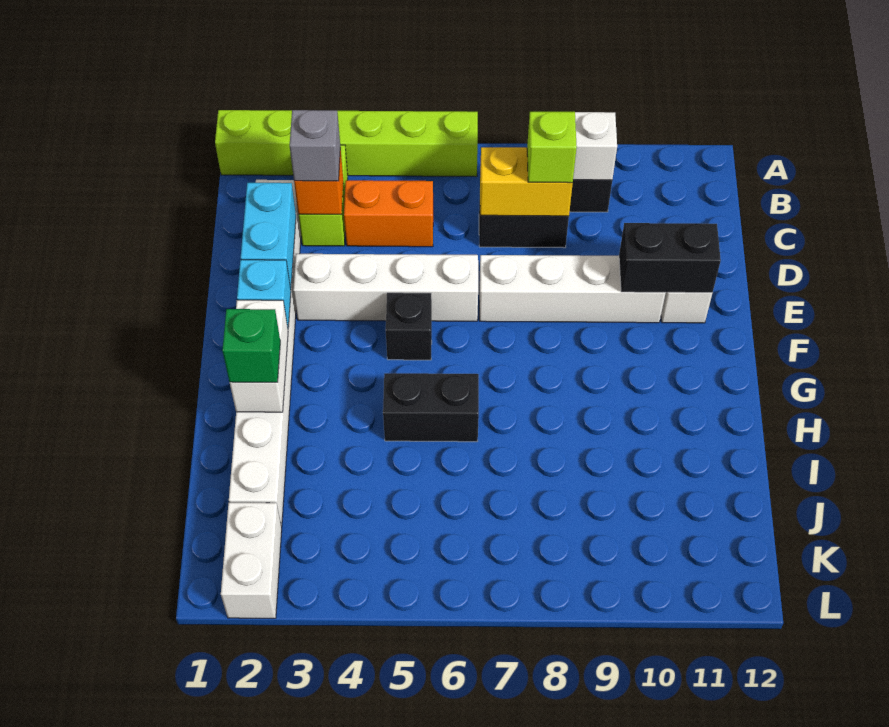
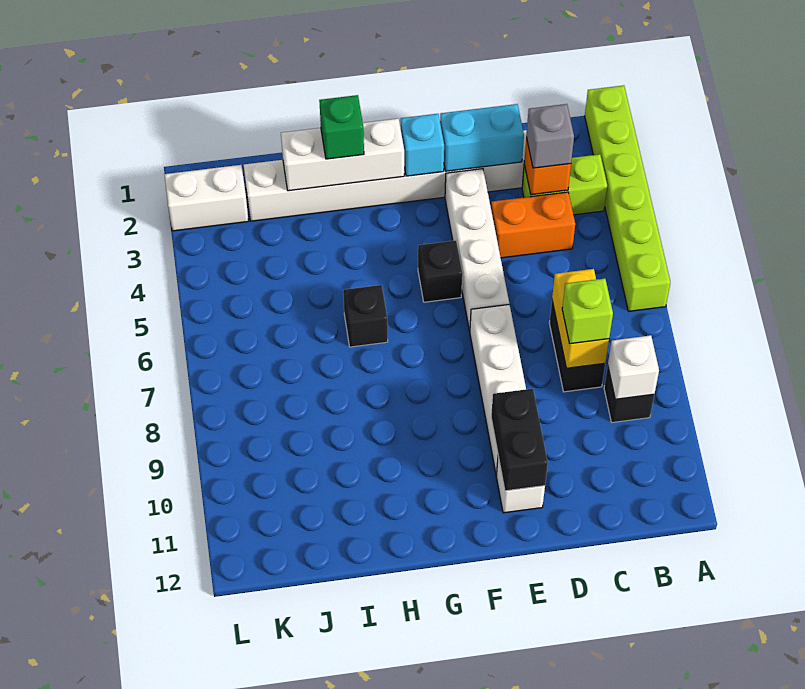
orange 1x2 brick [344,180,433,247] -> orange 1x2 brick turned to [491,192,575,258]
white 1x2 brick [230,300,288,412] -> white 1x3 brick [281,119,404,191]
black 1x2 brick [383,373,479,442] -> black 1x1 brick [343,285,388,347]

